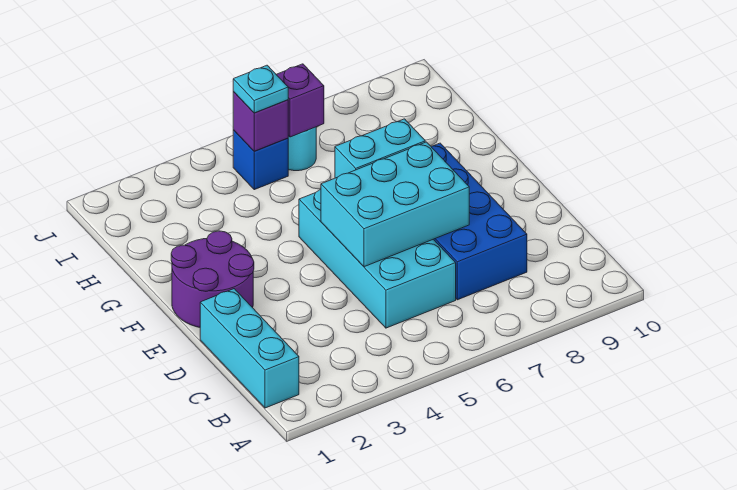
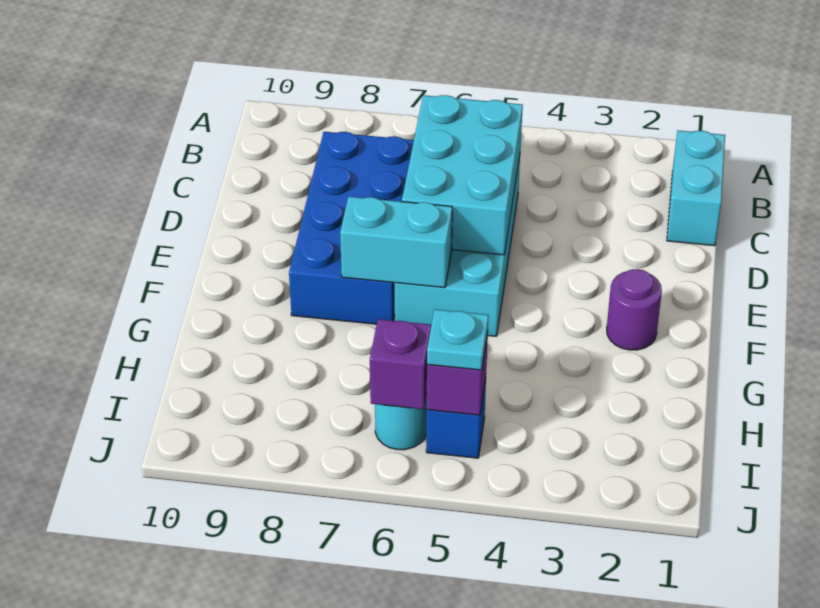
cyan 1x3 brick [200,289,299,408] -> cyan 1x2 brick [667,131,725,246]
cyan 2x3 brick [321,142,469,267] -> cyan 2x3 brick turned to [402,95,523,255]
purple 2x2 round brick [171,231,254,327] -> purple 1x1 round brick [607,269,662,350]

